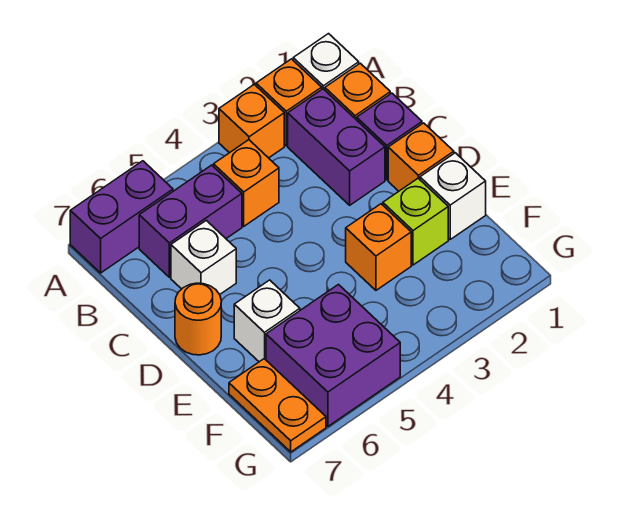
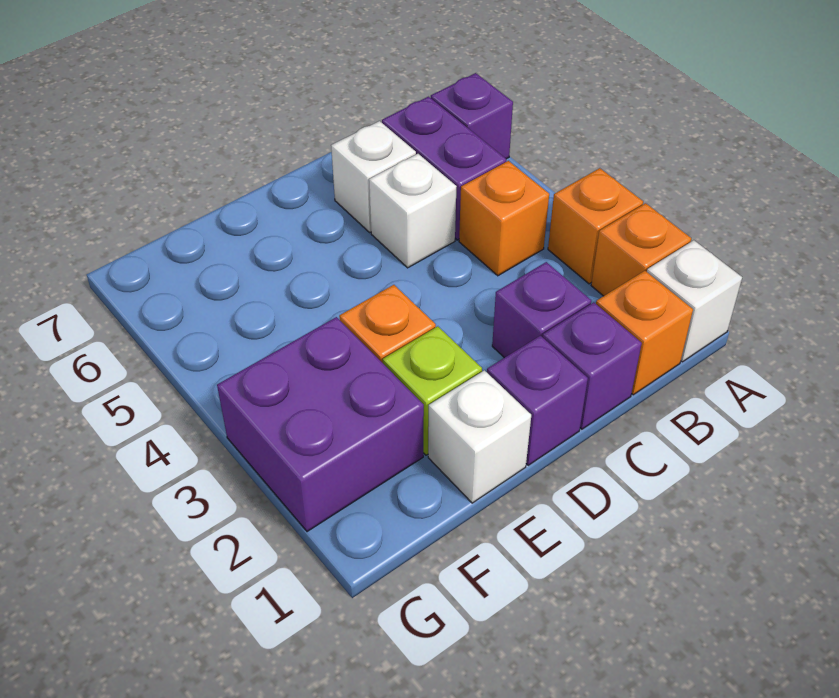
purple 1x2 brick [70,161,173,273] -> purple 1x1 brick [431,73,513,159]
purple 1x2 brick [288,89,385,205] -> purple 1x1 brick [492,262,591,358]
orange 1x1 brick [388,123,454,191] -> purple 1x1 brick [487,336,588,465]
orange 1x1 round brick [175,283,221,355] -> none
white 1x1 brick [234,280,300,362] -> white 1x1 brick moved to [369,154,457,268]
purple 2x2 brick [266,285,400,426] -> purple 2x2 brick moved to [217,317,424,532]
orange 1x2 plate [229,359,326,452] -> none

